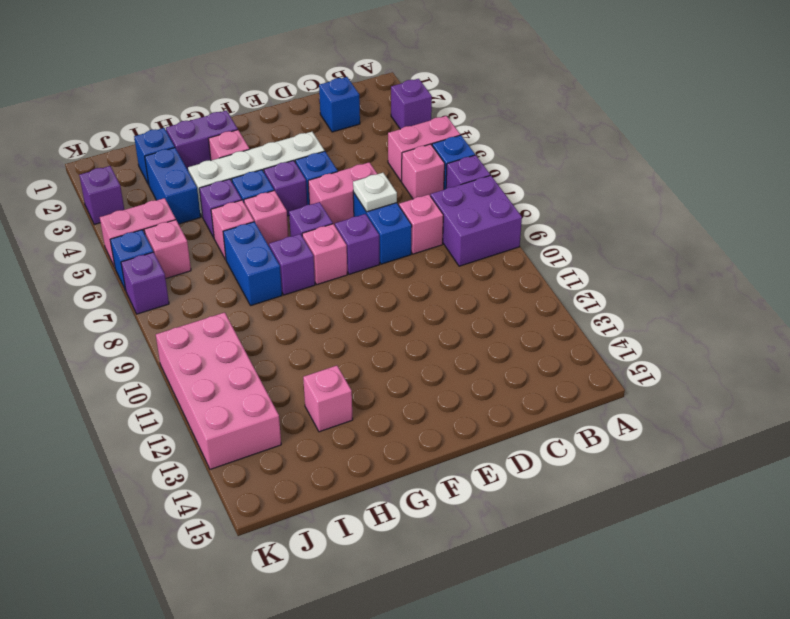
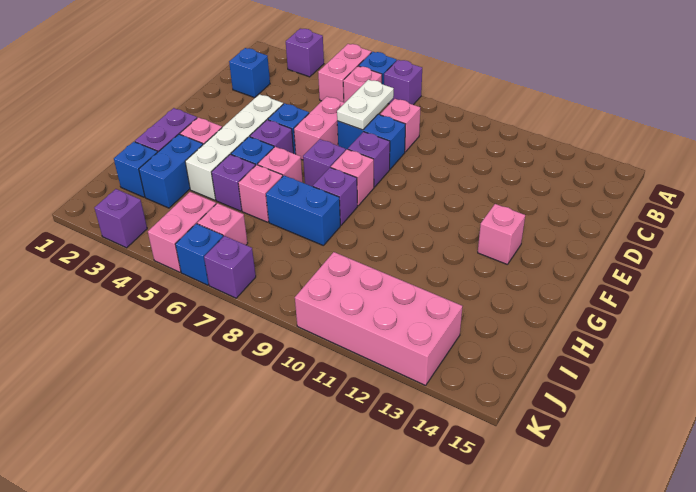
purple 2x2 brick [431,175,522,266] -> none
white 1x1 plate [353,173,397,212] -> white 1x2 plate [337,80,394,130]
pink 1x1 brick [303,366,353,432] -> pink 1x1 brick moved to [478,204,525,265]
blue 1x2 brick [145,148,201,224] -> blue 1x2 brick turned to [139,134,203,208]

